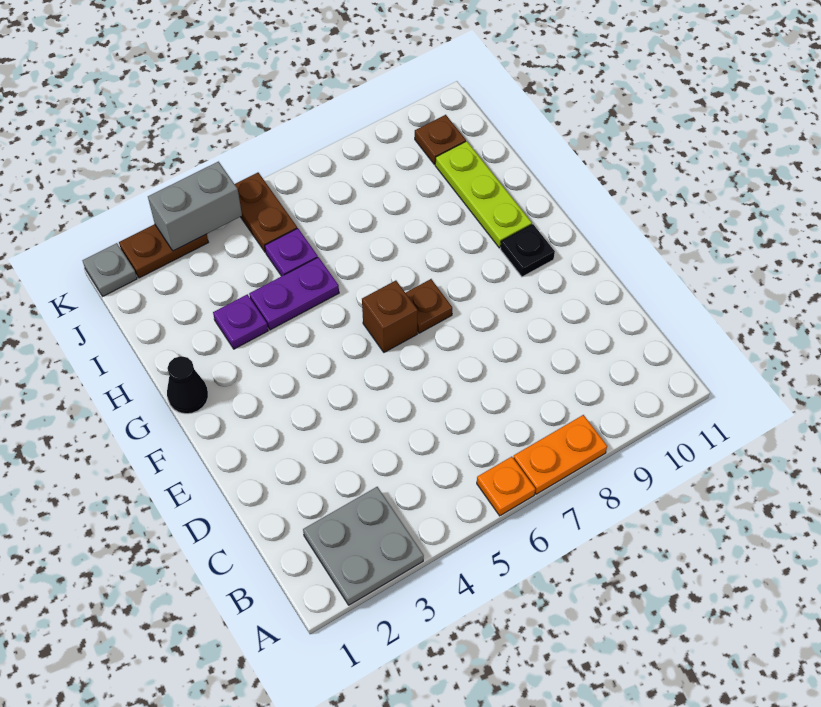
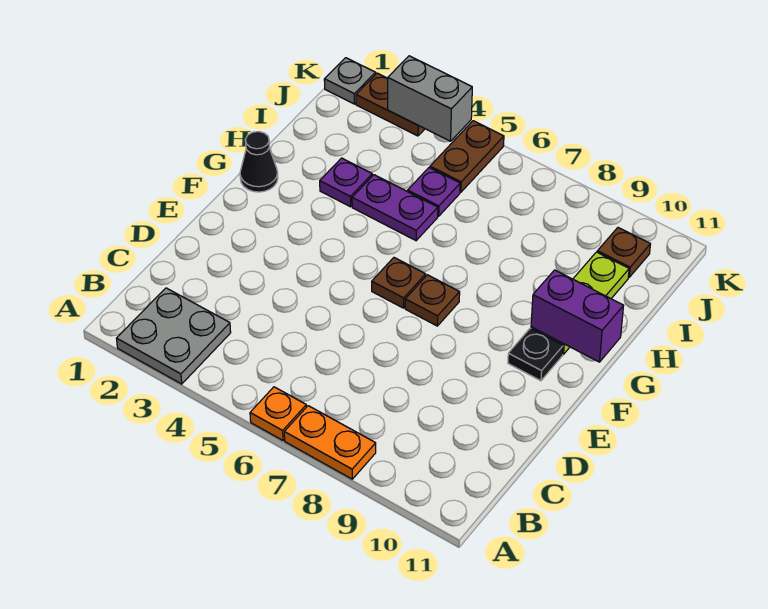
brown 1x1 brick [362,281,418,352] -> brown 1x1 plate [372,258,426,308]
none -> purple 1x2 brick [531,270,624,362]

